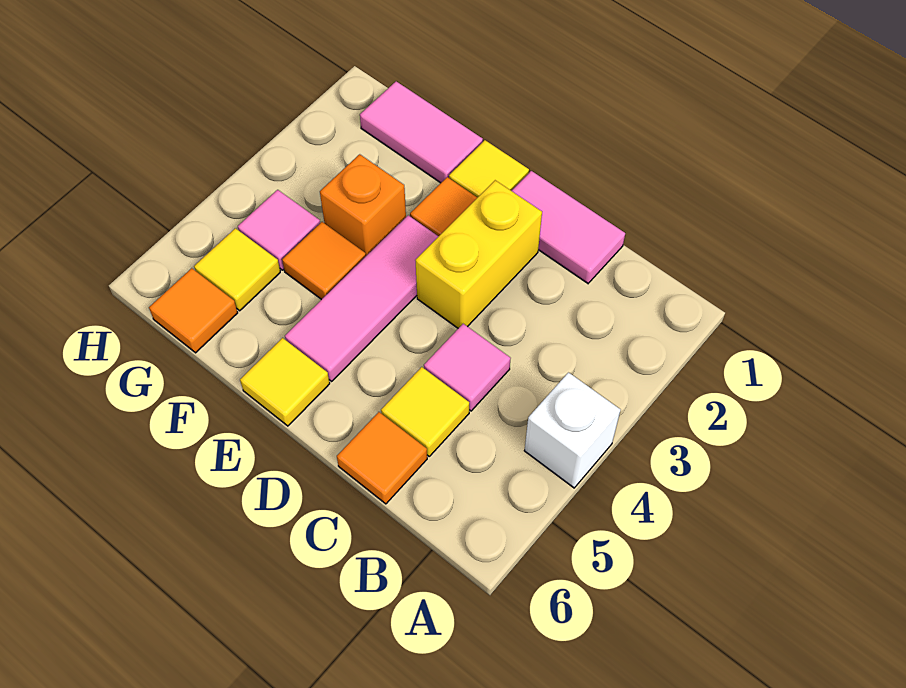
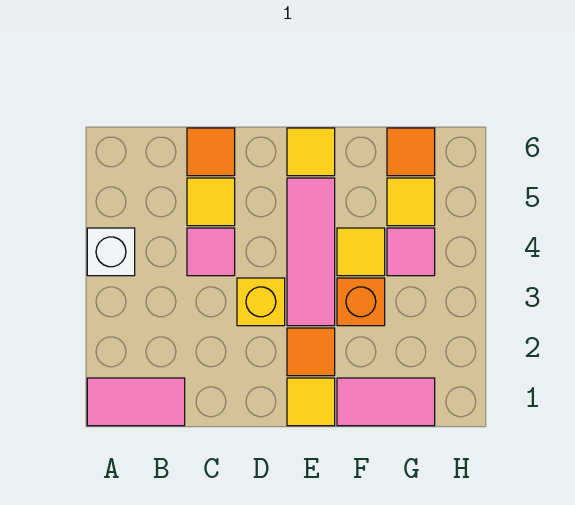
pink 1x2 tile [512,171,625,283] -> pink 1x2 tile moved to [87,378,185,426]
yellow 1x2 brick [415,180,542,328] -> yellow 1x1 brick [237,278,285,326]
orange 1x1 tile [282,222,366,300] -> yellow 1x1 tile [337,228,385,276]

